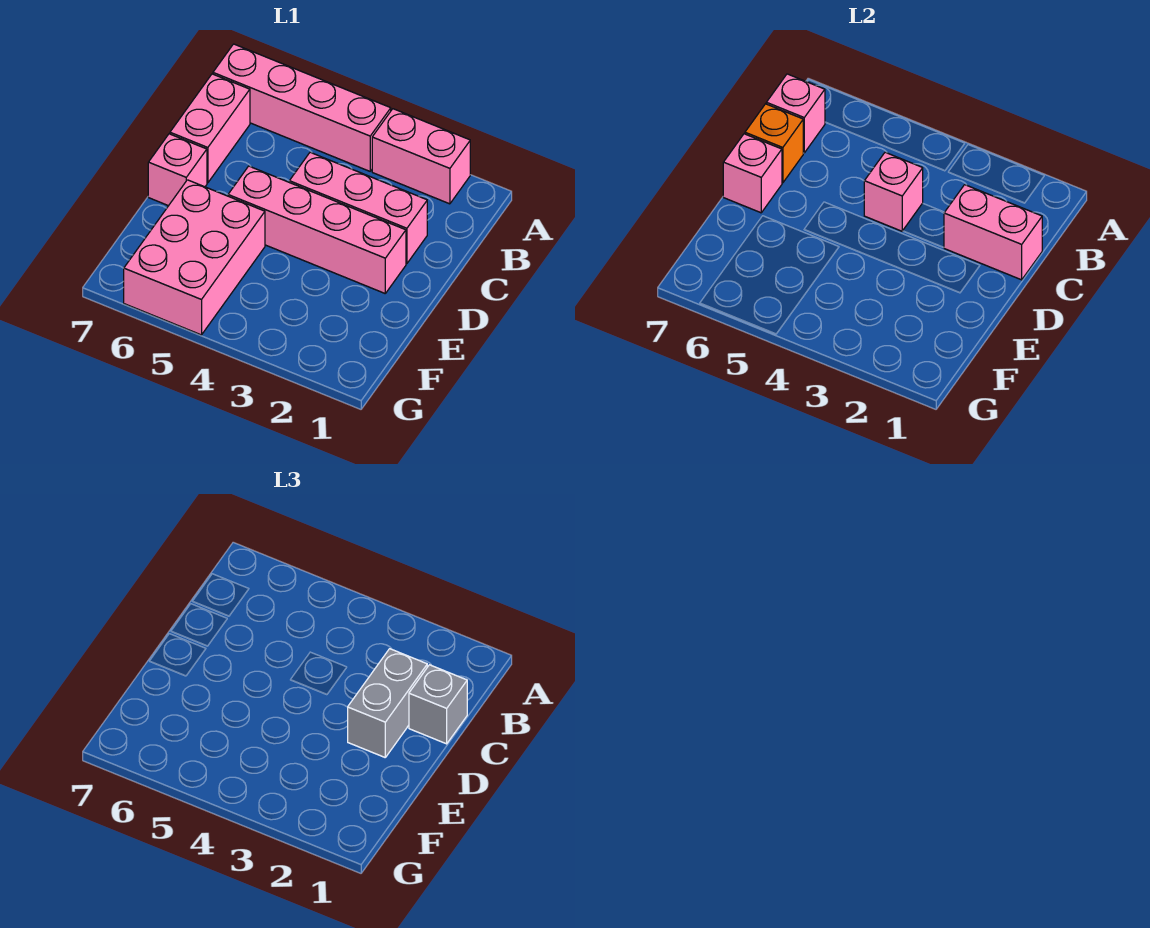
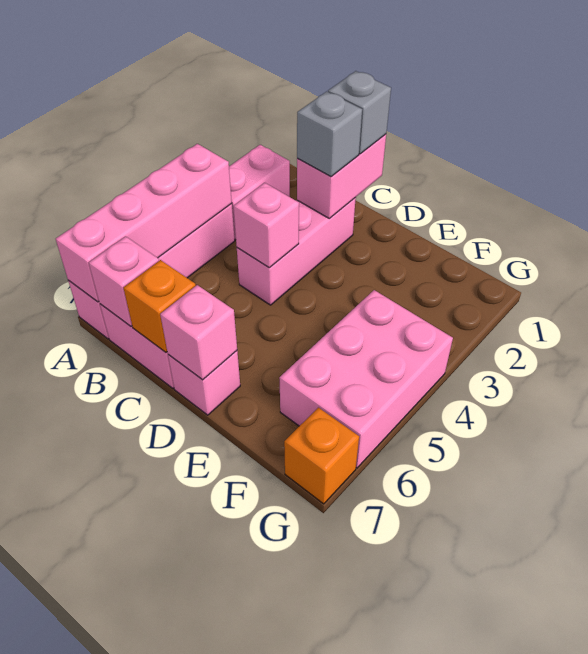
grey 1x2 brick [348,649,427,757] -> grey 1x1 brick [297,92,362,177]
pink 1x4 brick [228,166,406,293] -> pink 1x4 brick moved to [56,144,232,302]
pink 2x3 brick [124,180,265,335] -> pink 2x3 brick turned to [279,290,453,468]
none -> orange 1x1 brick [284,408,359,504]

